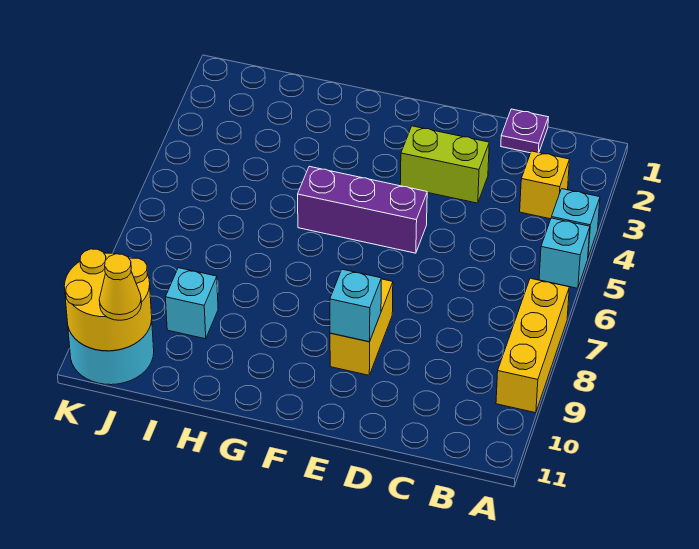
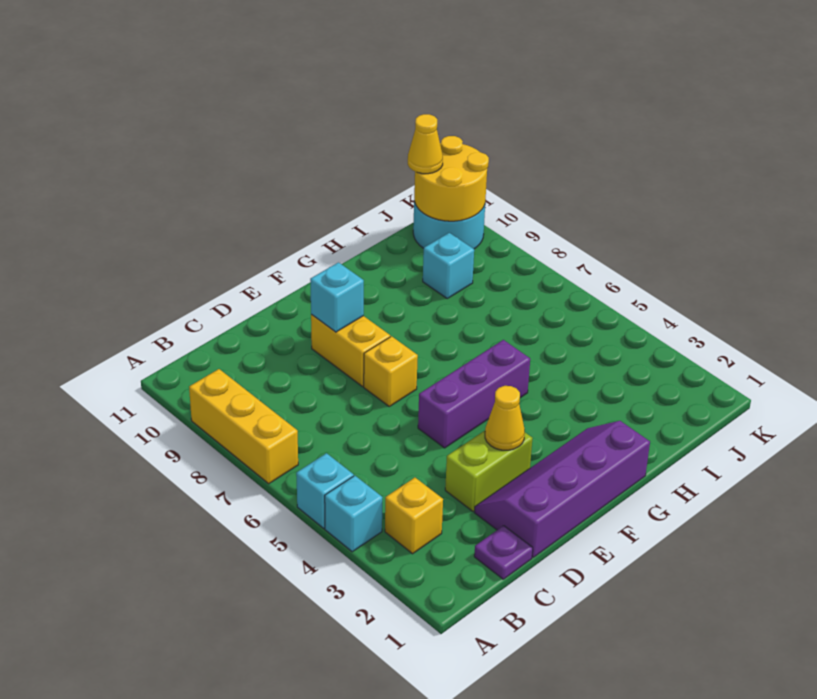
none -> purple 2x4 slope [474,421,650,557]
none -> yellow 1x1 cone [485,386,525,450]
none -> yellow 1x1 brick [364,336,418,406]

